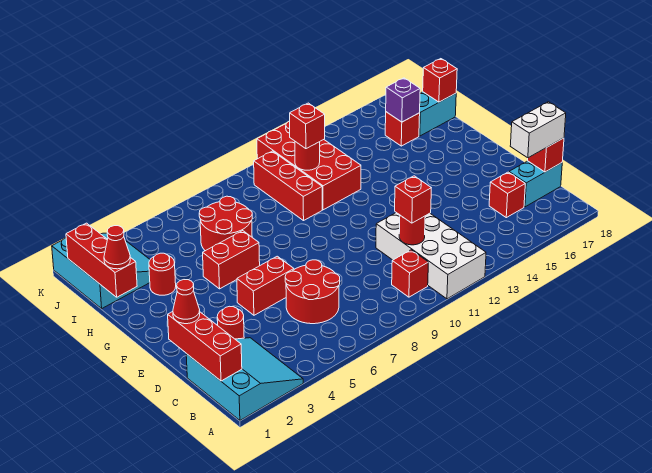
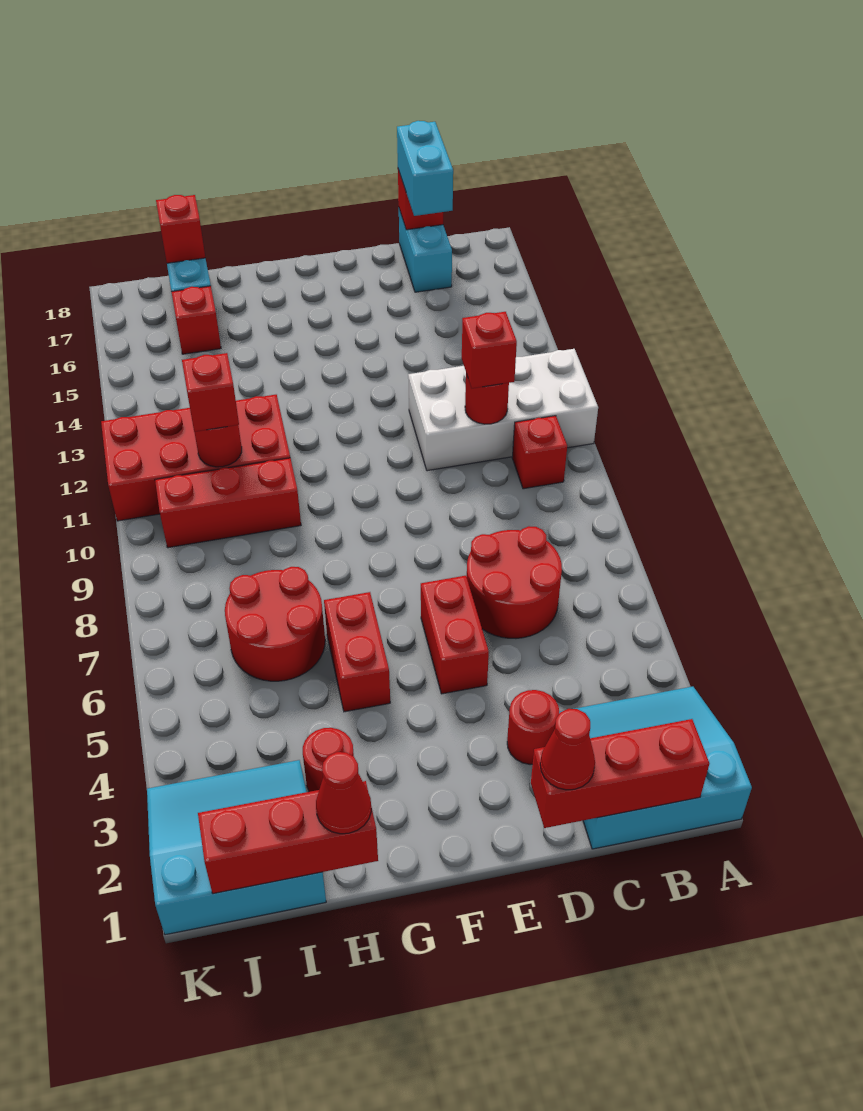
red 1x1 brick [489,172,525,218] -> none
white 1x2 brick [510,102,566,158] -> cyan 1x2 brick [397,121,453,216]
purple 1x1 brick [386,78,420,122] -> none

